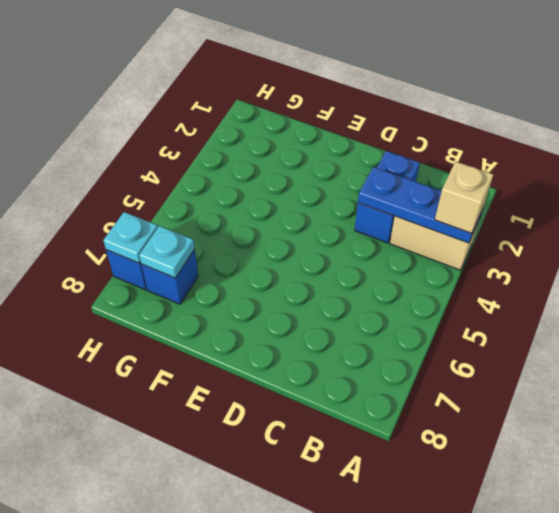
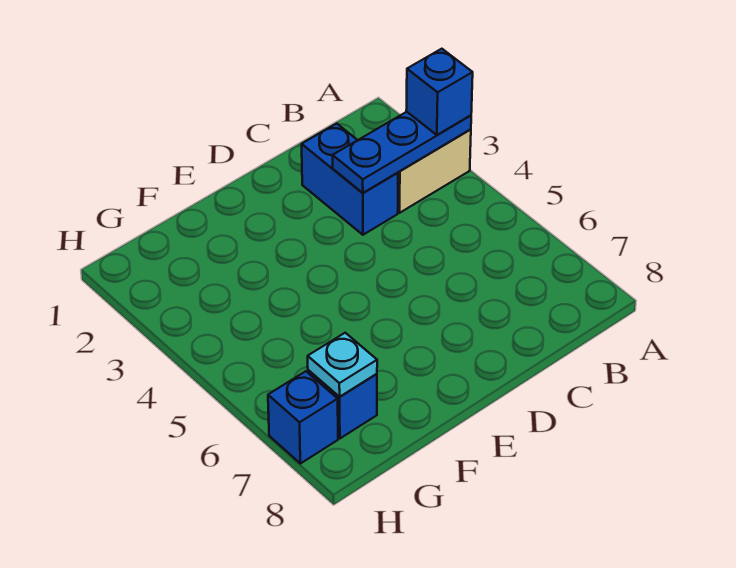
tan 1x1 brick [435,161,493,233] -> blue 1x1 brick [406,49,473,135]
cyan 1x1 plate [103,212,158,263] -> none

